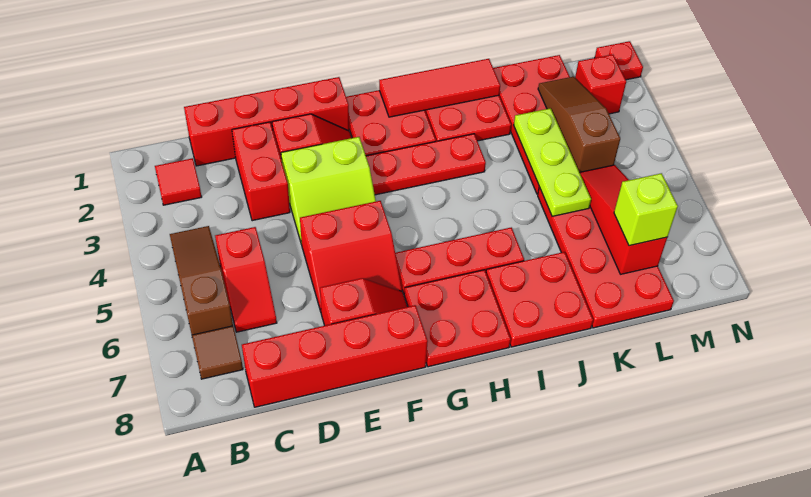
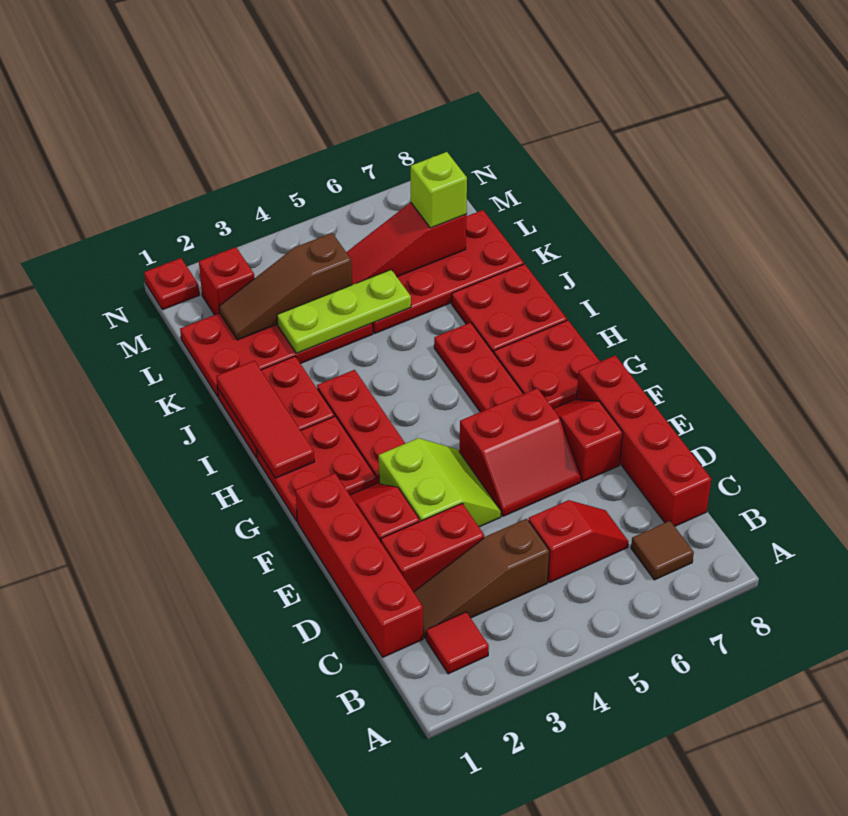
brown 1x3 slope [170,226,233,335] -> brown 1x3 slope moved to [414,519,550,638]
red 2x2 slope [300,201,402,312] -> red 2x2 slope turned to [459,388,581,516]

